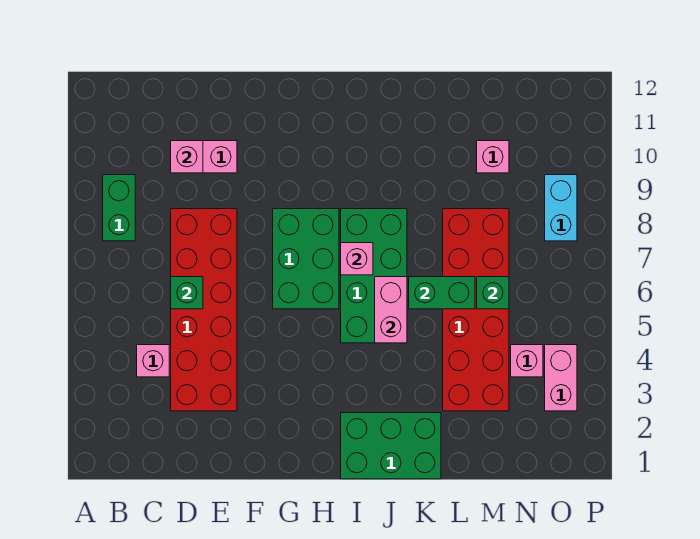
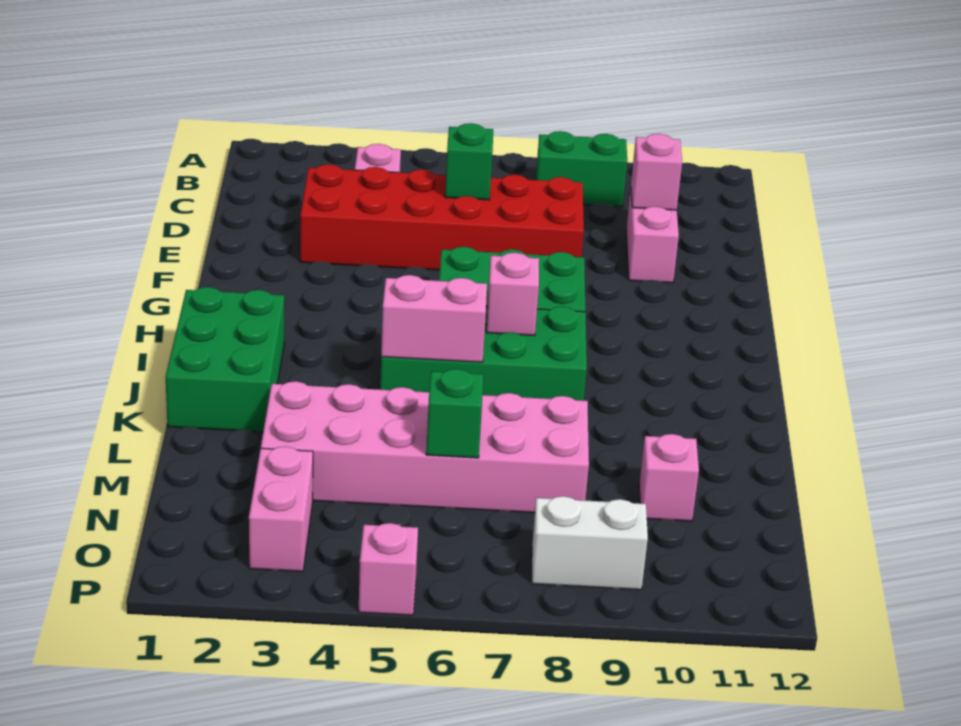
green 1x2 brick [409,277,475,309] -> none
red 2x6 brick [443,209,509,411] -> pink 2x6 brick [261,381,589,513]
pink 1x1 brick [511,345,543,377] -> pink 1x1 brick moved to [359,523,418,615]
pink 1x2 brick [545,345,577,411] -> pink 1x2 brick turned to [249,446,313,572]
cyan 1x2 brick [545,175,577,241] -> white 1x2 brick [532,496,648,590]

